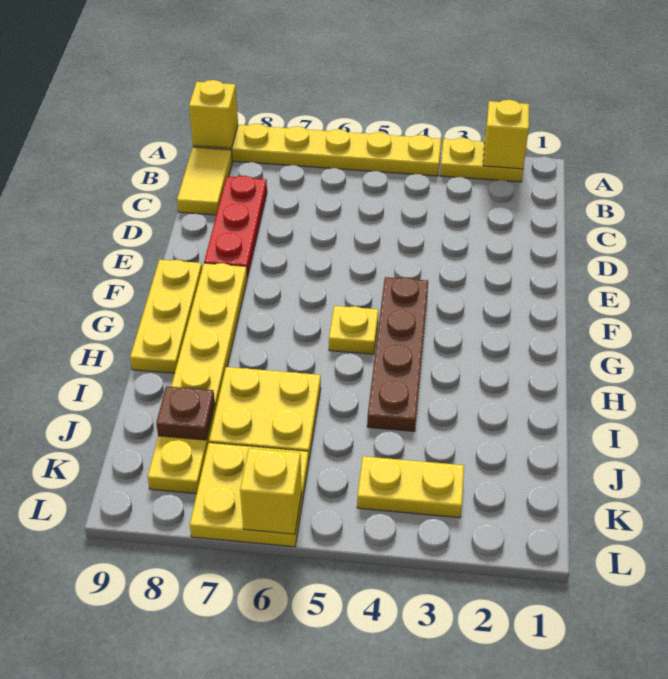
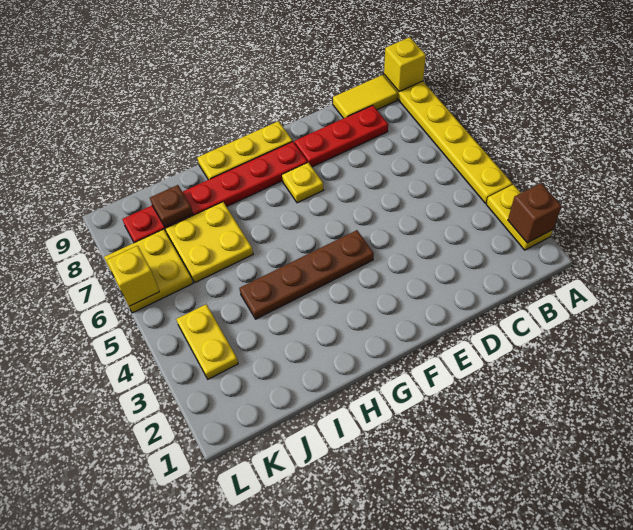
yellow 1x1 brick [483,100,529,169] -> brown 1x1 brick [508,183,562,243]
yellow 1x6 plate [148,263,247,494] -> red 1x6 plate [122,142,308,243]
yellow 1x1 plate [329,306,378,354] -> yellow 1x1 plate moved to [282,163,324,203]

